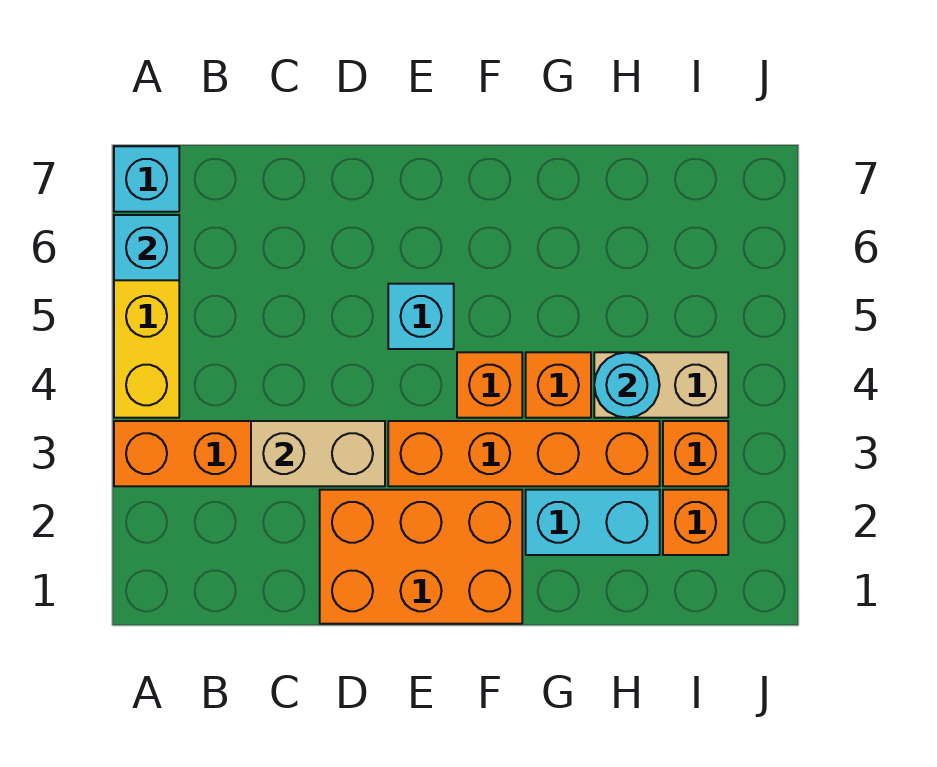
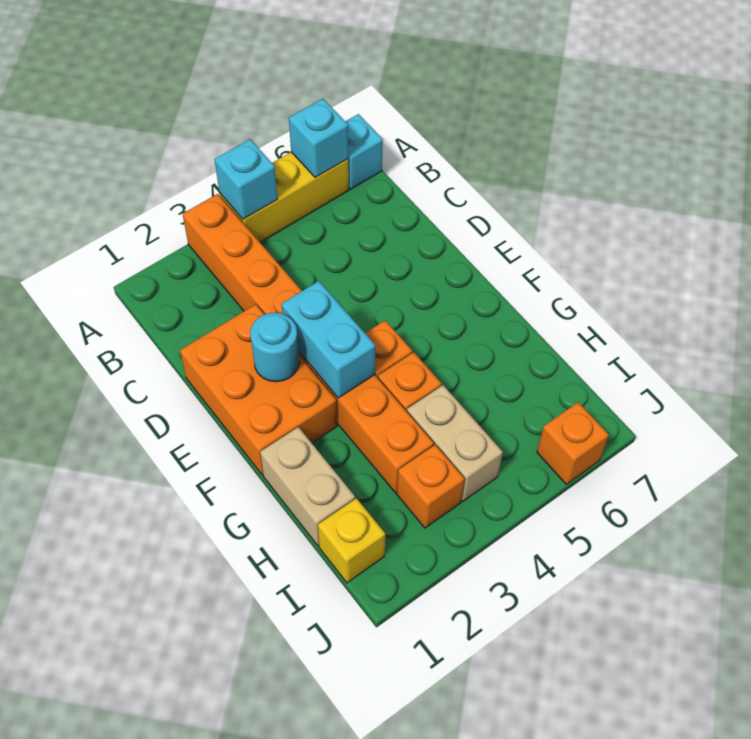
tan 1x2 brick [251,421,385,486] -> tan 1x2 brick moved to [260,427,355,546]
cyan 1x1 brick [388,284,454,349] -> cyan 1x1 brick moved to [215,139,278,219]
cyan 1x2 brick [526,490,660,555] -> cyan 1x2 brick moved to [281,281,375,398]
cyan 1x1 round brick [594,352,660,418] -> cyan 1x1 round brick moved to [250,313,299,382]
none -> yellow 1x1 brick [318,498,385,583]
orange 1x1 brick [663,490,728,555] -> orange 1x1 brick moved to [537,402,609,484]

